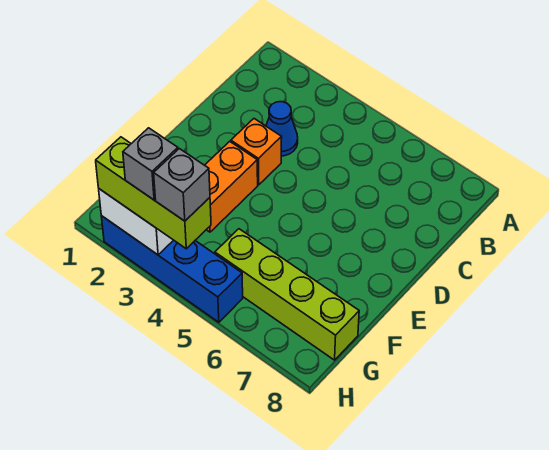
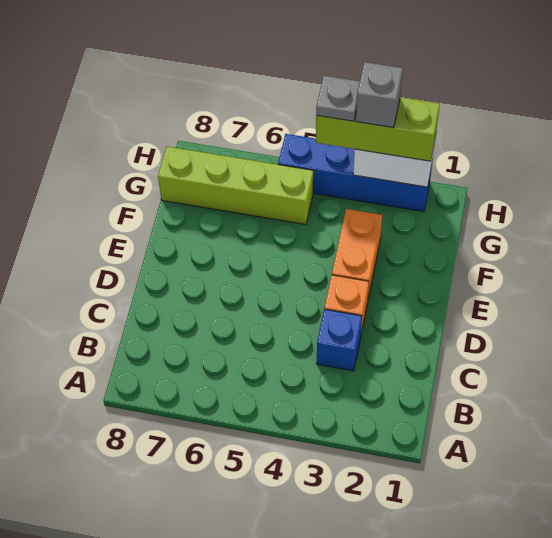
blue 1x1 cone [266,102,298,156] -> blue 1x1 brick [317,309,362,371]
grey 1x1 brick [154,149,210,221] -> grey 1x1 plate [316,76,360,121]

